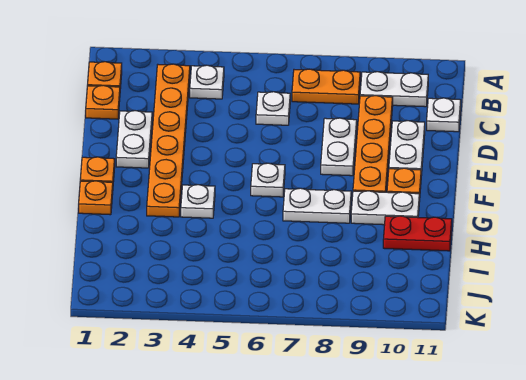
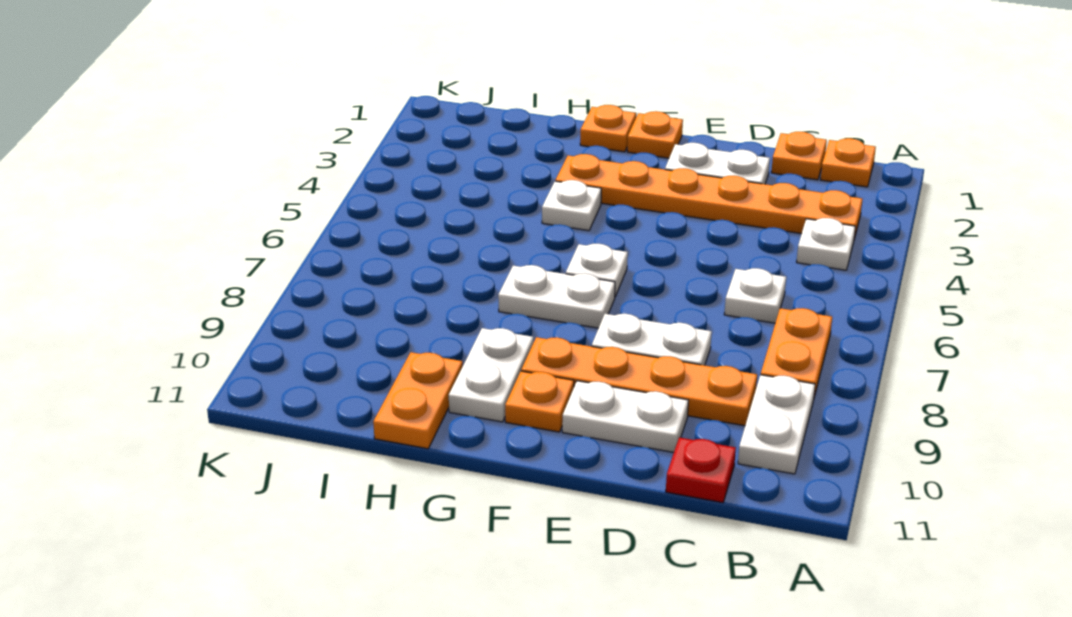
white 1x1 plate [427,98,461,132] -> red 1x1 plate [666,437,736,503]
white 1x2 plate [283,188,351,223] -> white 1x2 plate turned to [498,265,615,328]
red 1x2 plate [383,216,452,251] -> orange 1x2 plate [373,352,463,449]

